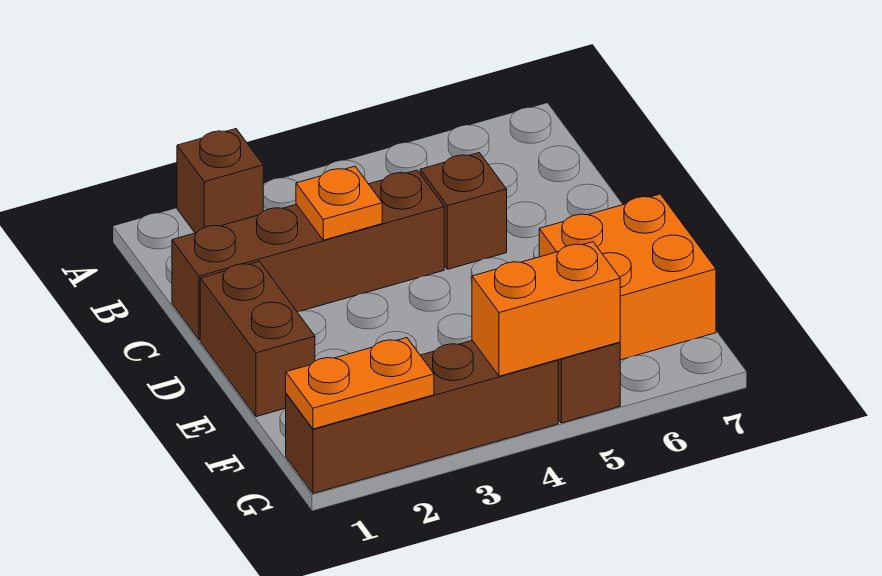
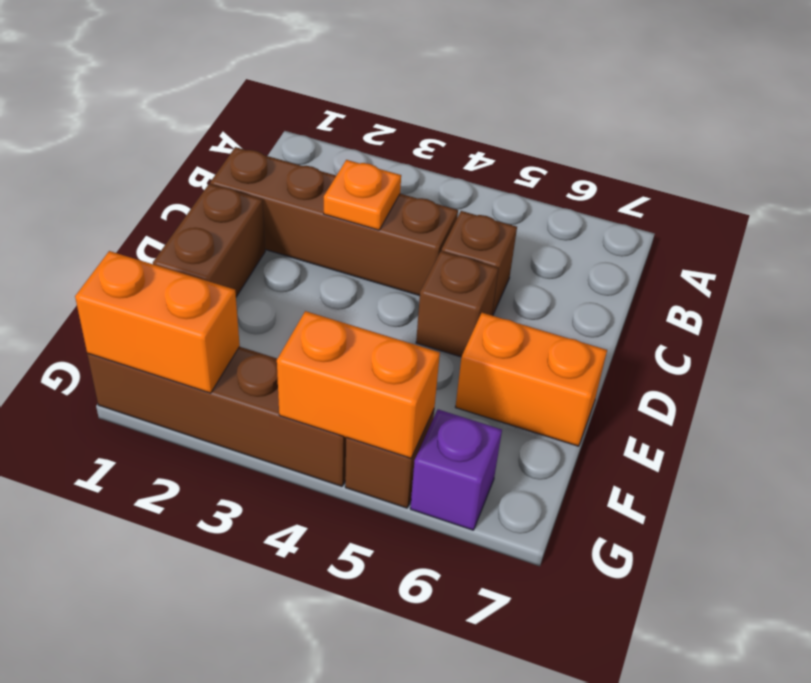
brown 1x1 brick [177,129,263,233] -> brown 1x1 brick moved to [416,251,498,357]
orange 2x2 brick [539,194,716,360] -> orange 1x2 brick [456,313,607,446]
orange 1x2 plate [286,338,434,429] -> orange 1x2 brick [75,251,240,393]
none -> purple 1x1 brick [410,409,502,530]

